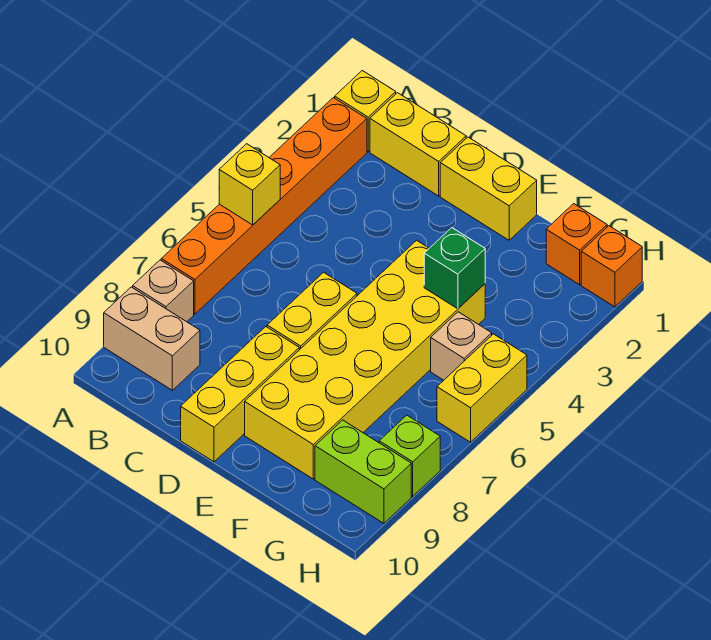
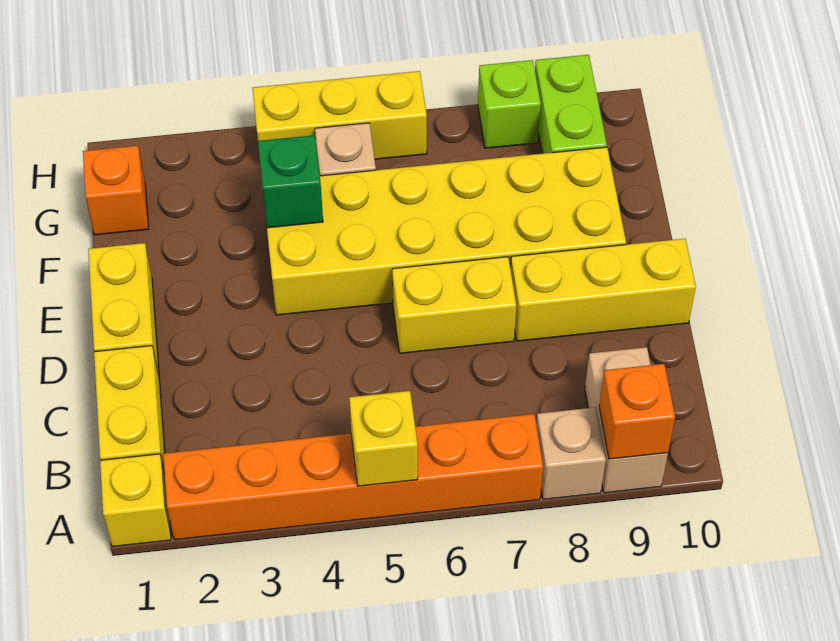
orange 1x1 brick [581,226,642,307] -> orange 1x1 brick moved to [599,364,675,459]
yellow 1x2 brick [437,334,527,442] -> yellow 1x3 brick [252,71,427,159]

